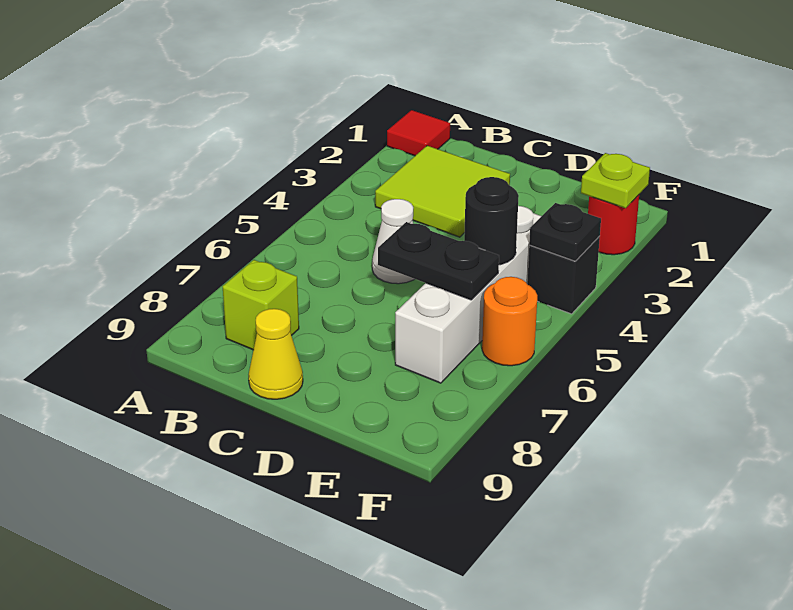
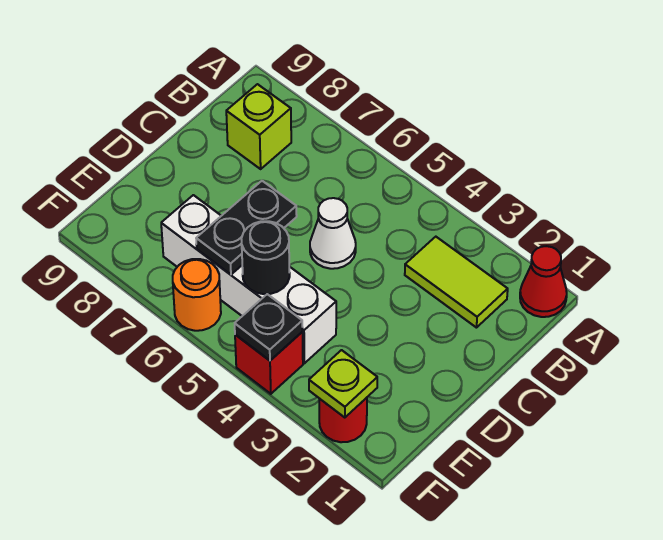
red 1x1 tile [387,110,450,156] -> red 1x1 cone [520,246,567,317]
lime 2x2 tile [375,146,510,237] -> lime 1x2 tile [405,237,508,328]
yellow 1x1 cone [248,309,303,399] -> none
black 1x1 brick [527,236,600,314] -> red 1x1 brick [235,332,303,394]

